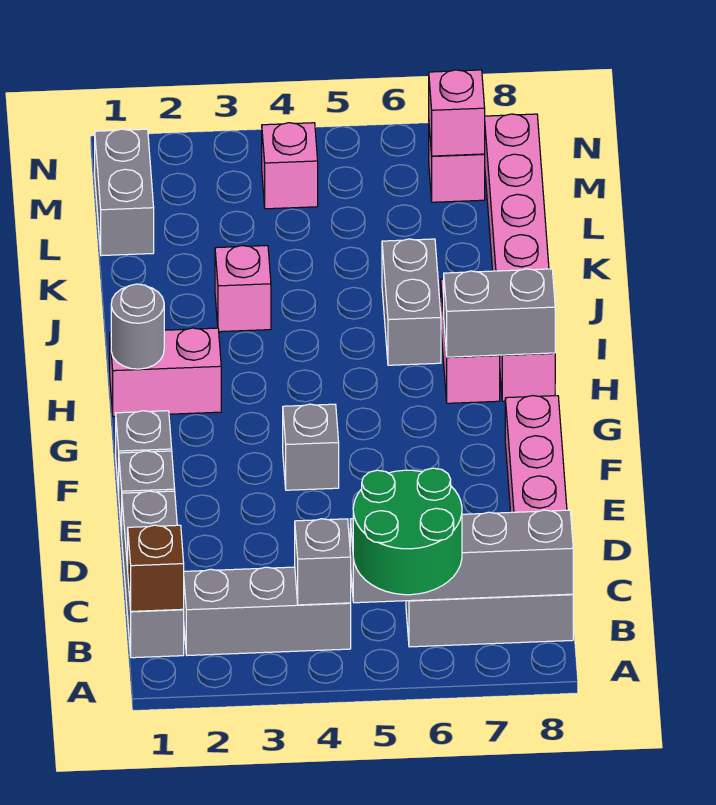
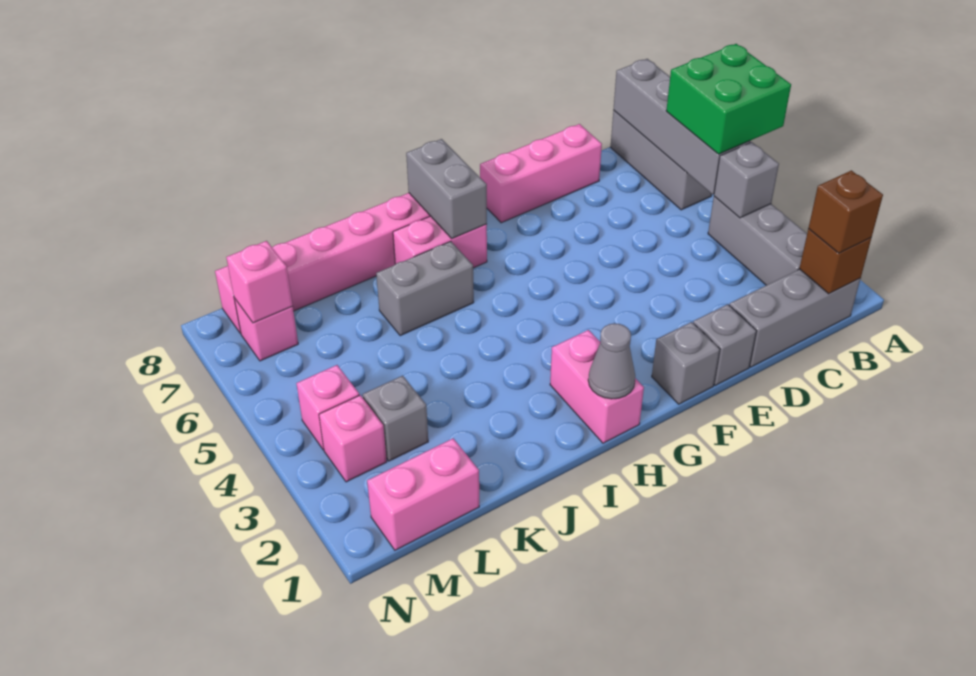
green 2x2 round brick [353,468,462,595] -> green 2x2 brick [666,44,791,154]
none -> brown 1x1 brick [808,170,883,253]
grey 1x1 brick [283,404,339,490] -> grey 1x1 brick moved to [363,376,428,461]
grey 1x1 round brick [111,284,164,369] -> grey 1x1 cone [588,323,635,399]
pink 1x1 brick [215,246,271,332] -> pink 1x1 brick moved to [319,395,387,482]
grey 1x2 brick [95,129,154,256] -> pink 1x2 brick [367,438,479,550]

